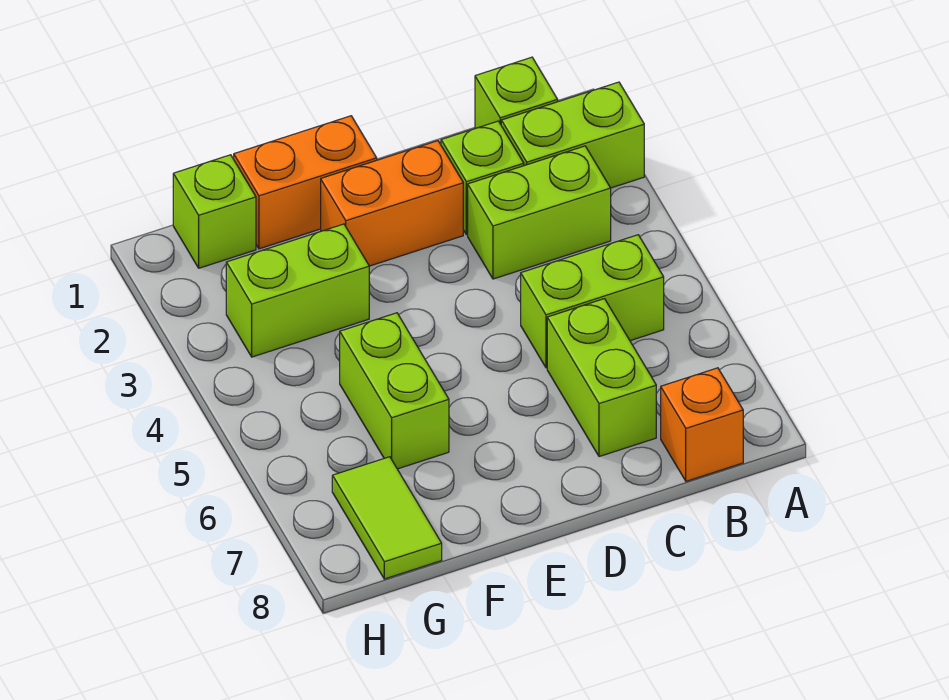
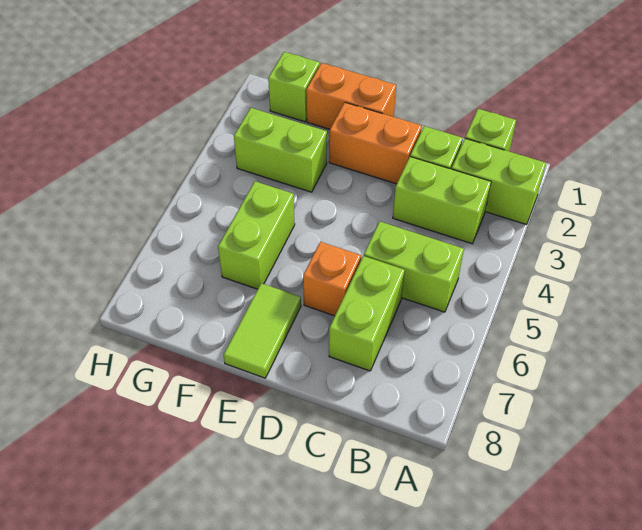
orange 1x1 brick [661,368,743,481] -> orange 1x1 brick moved to [303,242,361,316]
lime 1x2 tile [332,457,442,579] -> lime 1x2 tile moved to [224,283,301,378]

